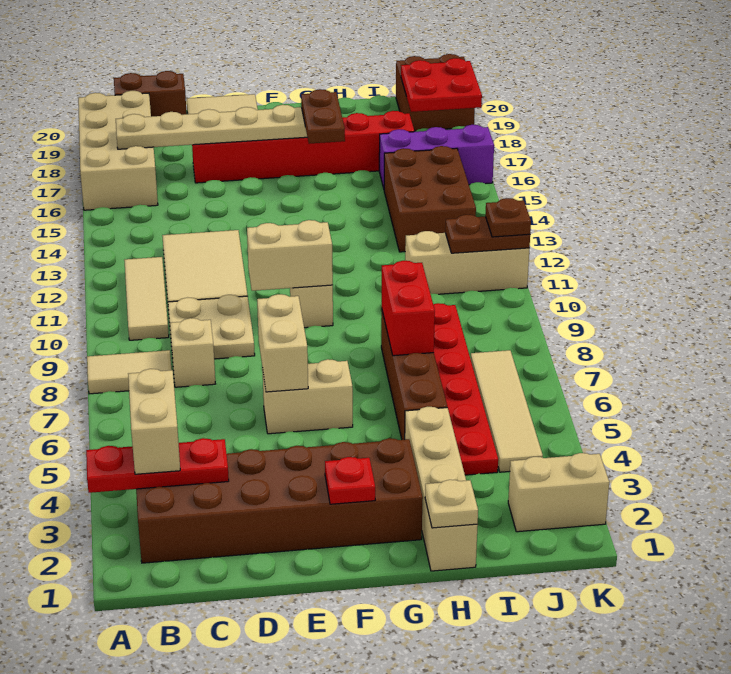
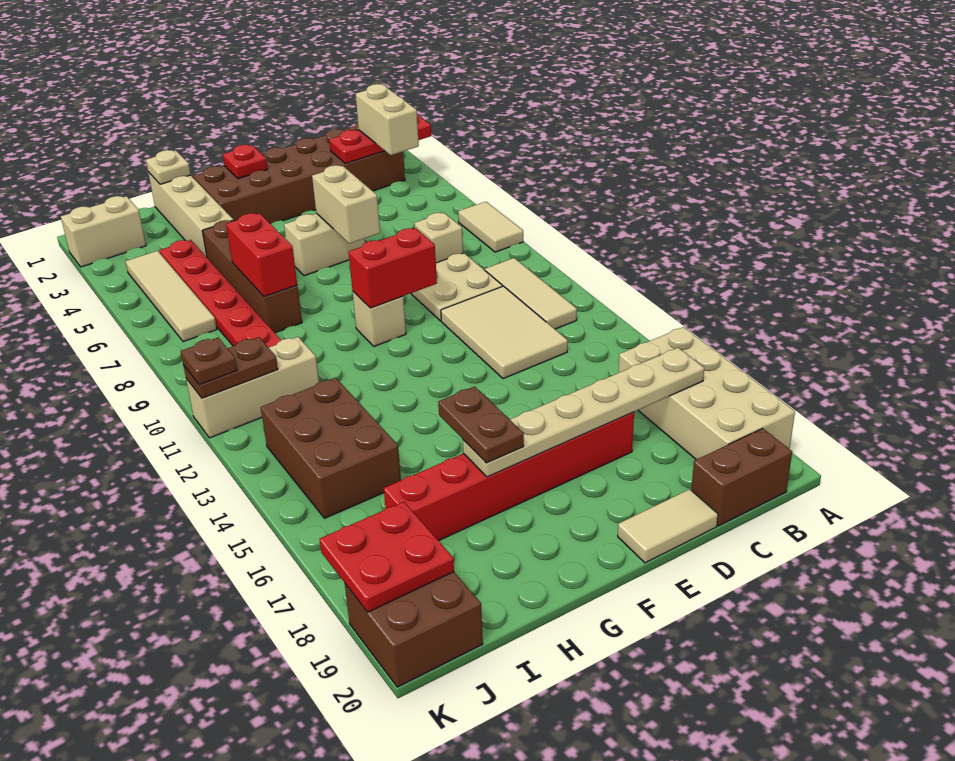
tan 1x2 tile [87,350,172,394] -> tan 1x2 tile turned to [458,202,523,252]
tan 1x2 brick [247,220,333,291] -> red 1x2 brick [349,228,437,308]
purple 1x3 brick [379,125,494,188] -> none

